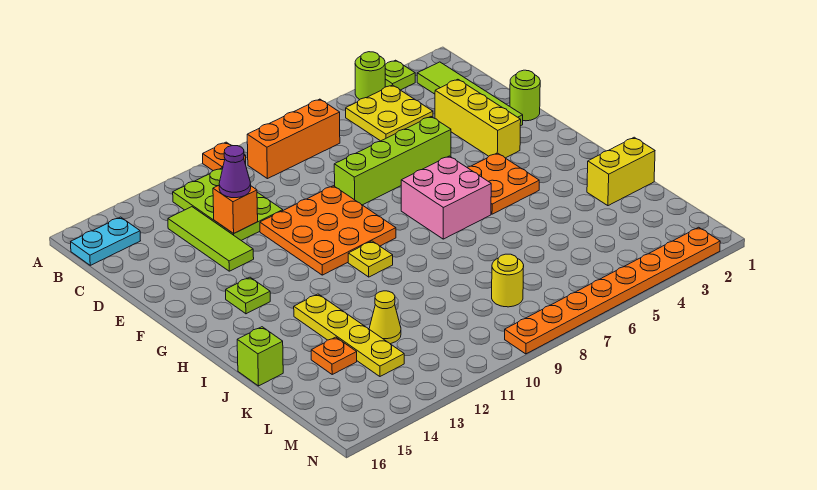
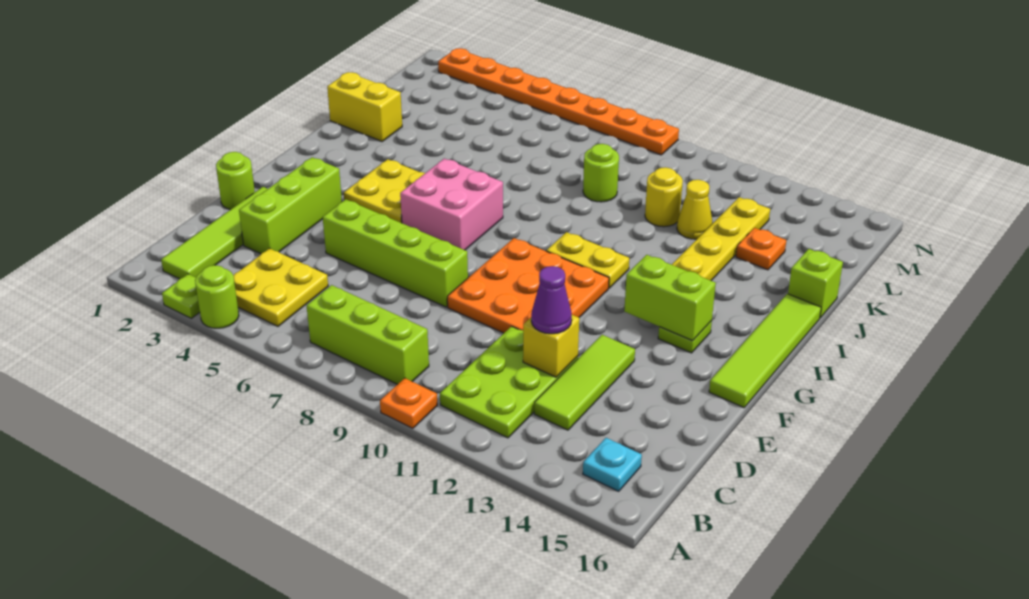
orange 1x3 brick [247,99,340,179] -> lime 1x3 brick [307,285,429,384]
cyan 1x2 plate [71,217,140,265] -> cyan 1x1 plate [583,438,642,491]
yellow 1x3 brick [435,79,521,158] -> lime 1x3 brick [239,157,342,254]
orange 1x1 brick [213,186,258,234] -> yellow 1x1 brick [523,315,579,377]
none -> lime 1x4 tile [709,294,821,408]
orange 2x2 plate [467,153,539,214] -> yellow 2x2 plate [344,159,425,223]
none -> lime 1x2 brick [624,255,716,341]
yellow 1x1 plate [348,241,393,277] -> yellow 1x2 plate [546,232,629,288]
none -> lime 1x1 round brick [583,144,619,202]
yellow 1x1 round brick [492,254,524,307] -> yellow 1x1 round brick moved to [645,167,683,227]

